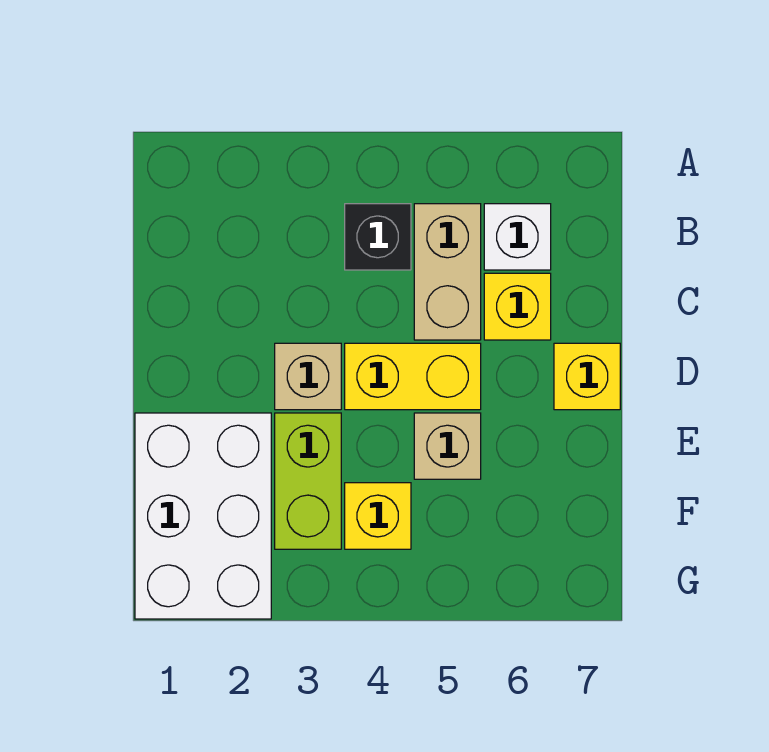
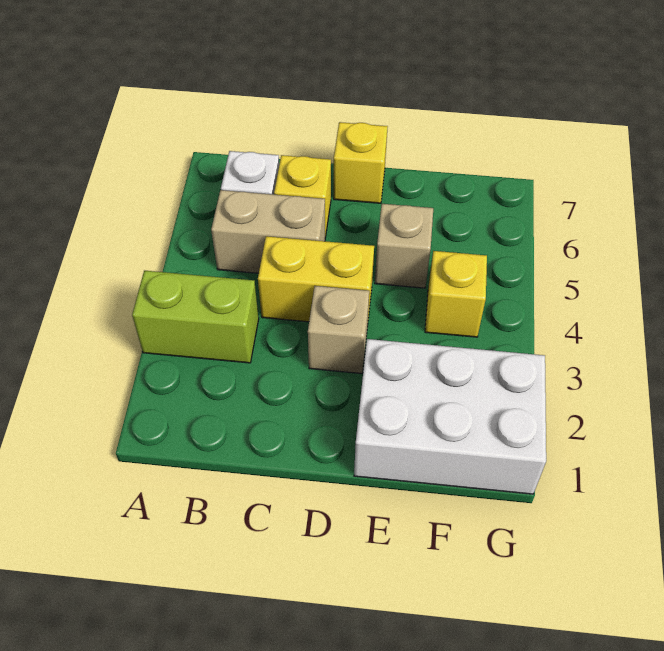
black 1x1 brick [345,204,411,270] -> none
yellow 1x2 brick [345,343,481,410] -> yellow 1x2 brick turned to [258,236,374,327]
lime 1x2 brick [275,413,341,549] -> lime 1x2 brick moved to [132,271,259,363]

